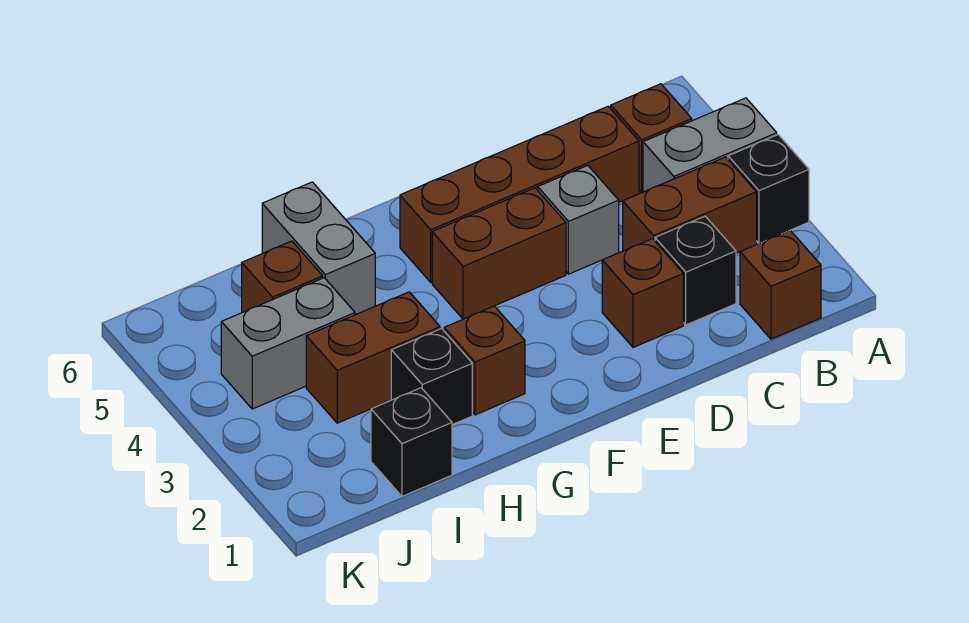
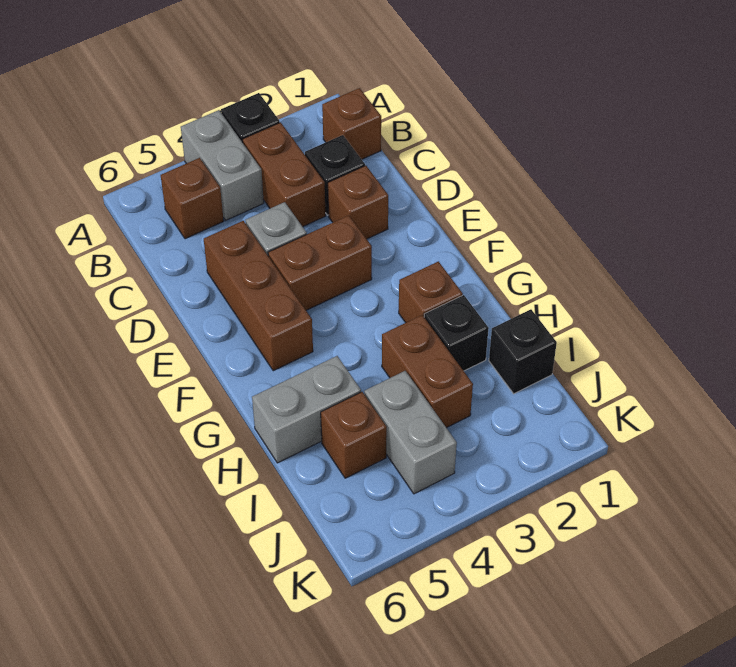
brown 1x4 brick [400,106,639,282] -> brown 1x3 brick [204,221,313,371]
brown 1x2 brick [432,188,566,319] -> brown 1x2 brick turned to [268,215,372,310]

